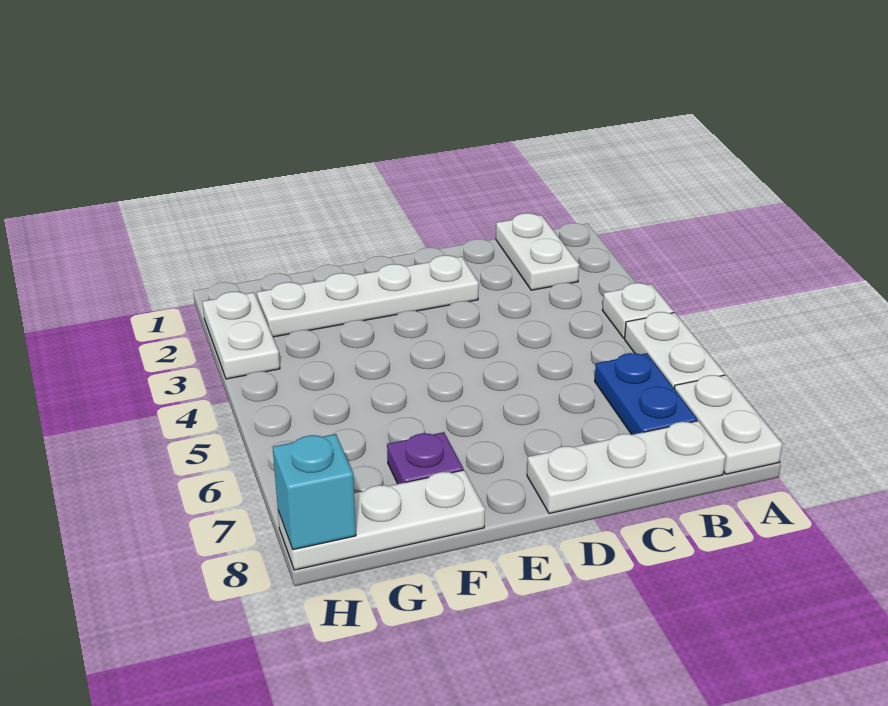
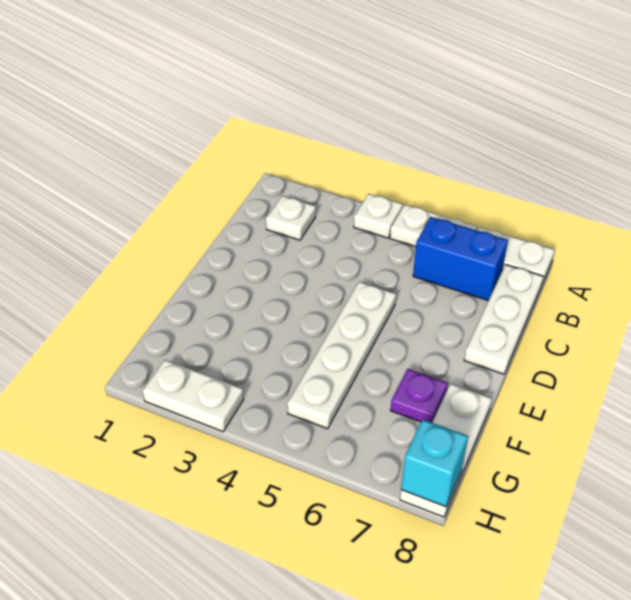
white 1x2 plate [496,213,579,290] -> white 1x1 plate [266,196,316,240]
blue 1x2 plate [595,353,697,435] -> blue 1x2 brick [413,217,508,301]
white 1x4 plate [257,255,479,337] -> white 1x4 plate moved to [287,282,396,429]

